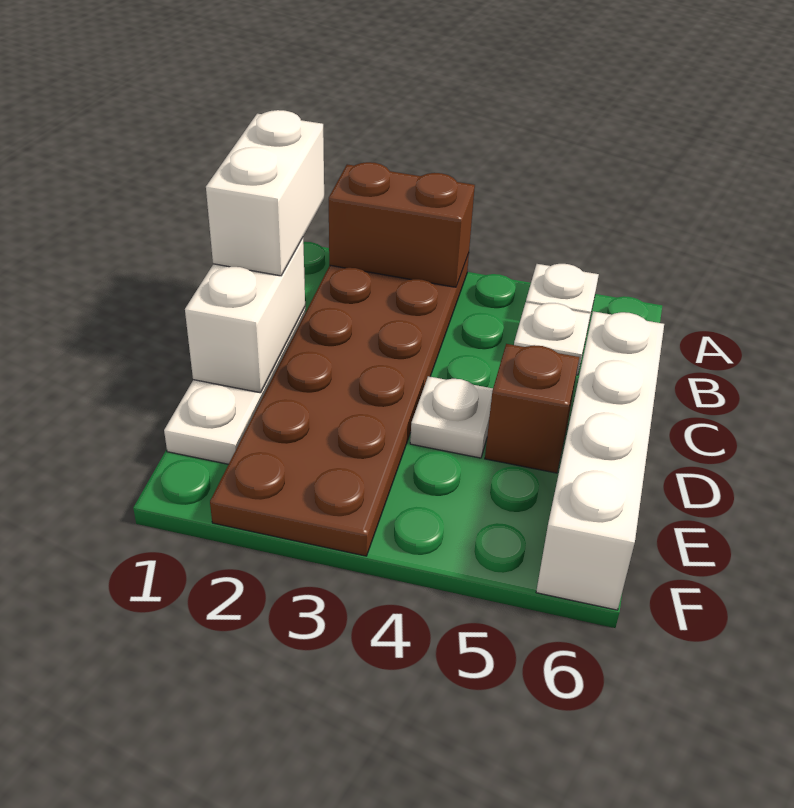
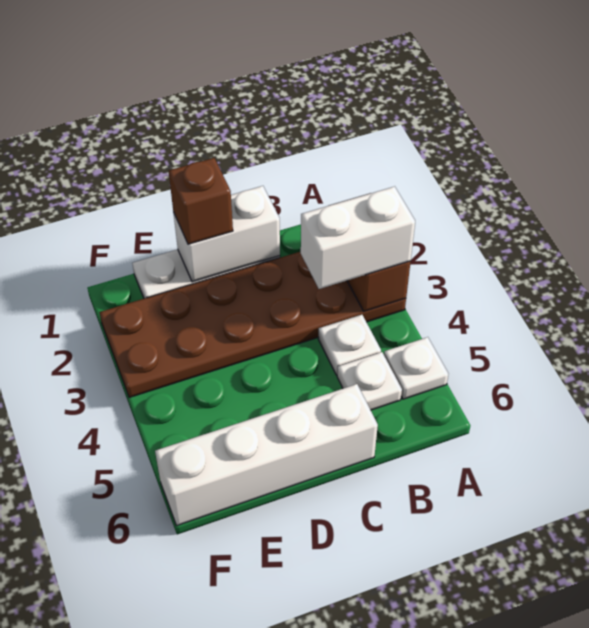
white 1x2 brick [206,110,324,276] -> white 1x2 brick moved to [301,186,415,289]
white 1x1 plate [410,376,493,458] -> white 1x1 plate moved to [318,315,381,375]
brown 1x1 brick [485,344,579,473] -> brown 1x1 brick moved to [169,158,233,244]

